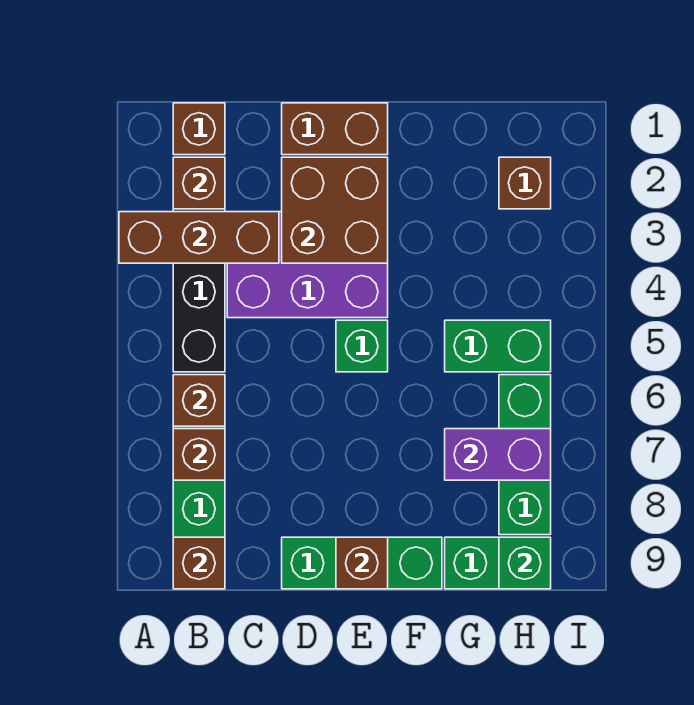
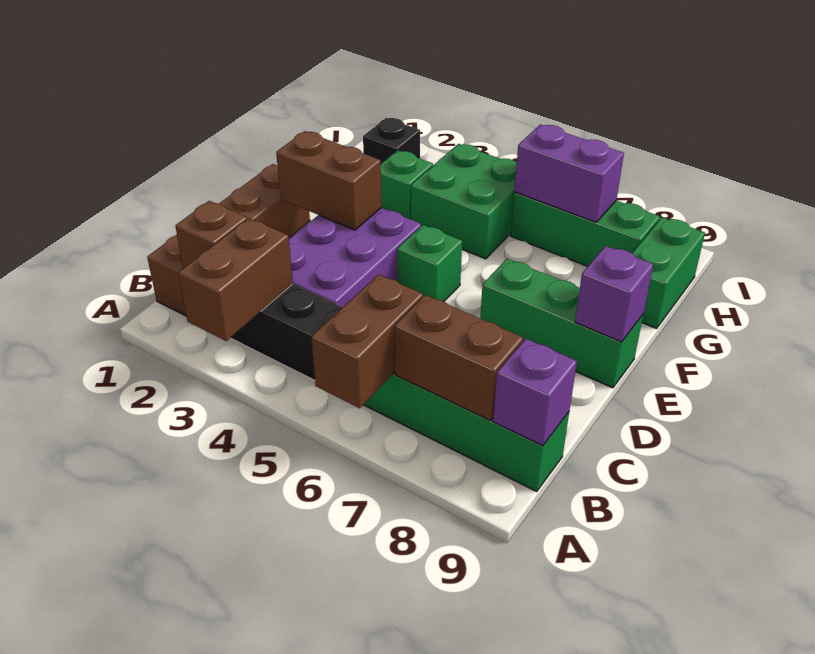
brown 1x3 brick [119,212,279,263] -> brown 1x2 brick [178,218,293,341]
brown 1x1 brick [173,375,225,426] -> brown 1x2 brick [311,274,423,408]
brown 1x1 brick [173,429,225,480] -> brown 1x2 brick [395,295,523,421]
brown 1x1 brick [173,537,225,589] -> purple 1x1 brick [493,339,577,446]
brown 2x2 brick [282,157,388,263] -> brown 1x2 brick [276,131,382,230]
green 1x3 brick [282,537,442,589] -> green 1x3 brick turned to [480,259,643,388]
brown 1x1 brick [336,537,388,589] -> purple 1x1 brick [575,246,653,342]
green 1x2 brick [445,320,551,372] -> green 2x2 brick [411,144,517,259]
purple 1x2 brick [445,429,551,480] -> purple 1x2 brick turned to [514,124,624,222]
brown 1x1 brick [499,157,551,209] -> black 1x1 brick [363,118,420,163]
green 1x1 brick [499,537,551,589] -> green 1x1 brick moved to [381,150,433,220]

